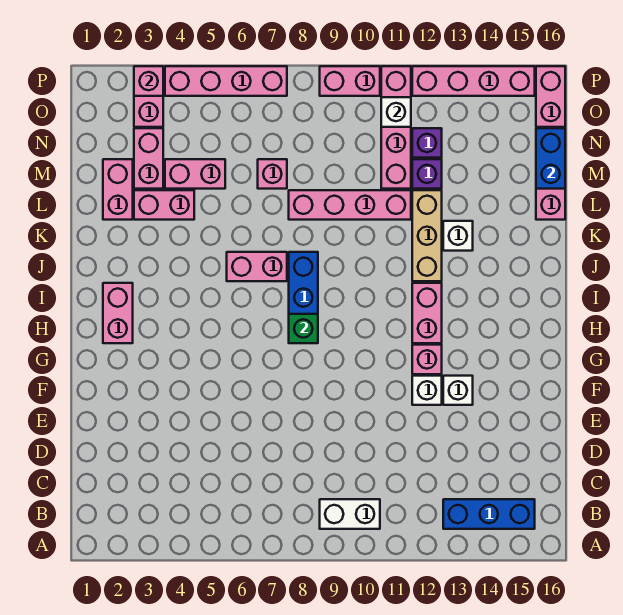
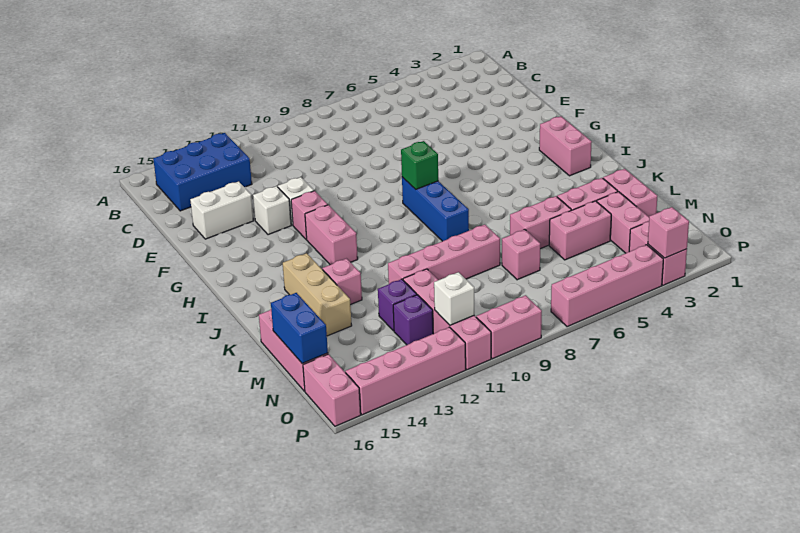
white 1x2 brick [320,499,380,529] -> white 1x2 brick moved to [190,181,254,239]
blue 1x3 brick [443,499,535,529] -> blue 2x3 brick [153,133,252,211]
pink 1x2 brick [227,252,287,281] -> pink 1x2 brick moved to [510,196,571,249]
tan 1x3 brick [412,190,442,281] -> tan 1x3 brick moved to [283,253,352,336]
white 1x1 brick [443,221,473,251] -> pink 1x1 brick [322,259,362,305]

